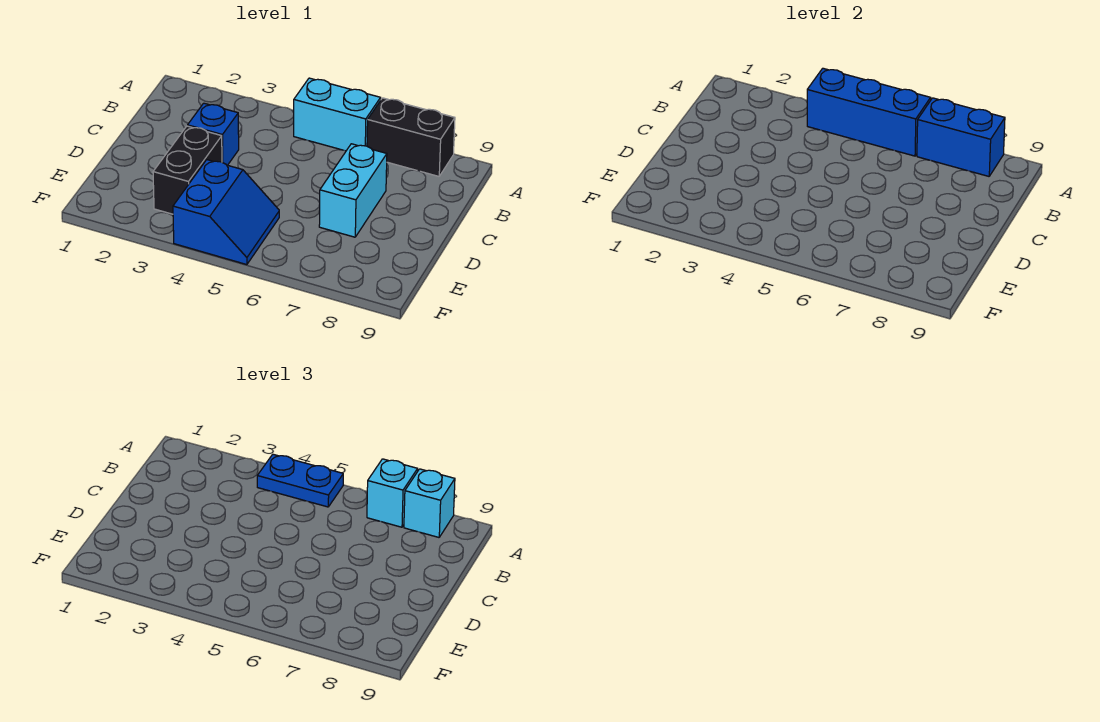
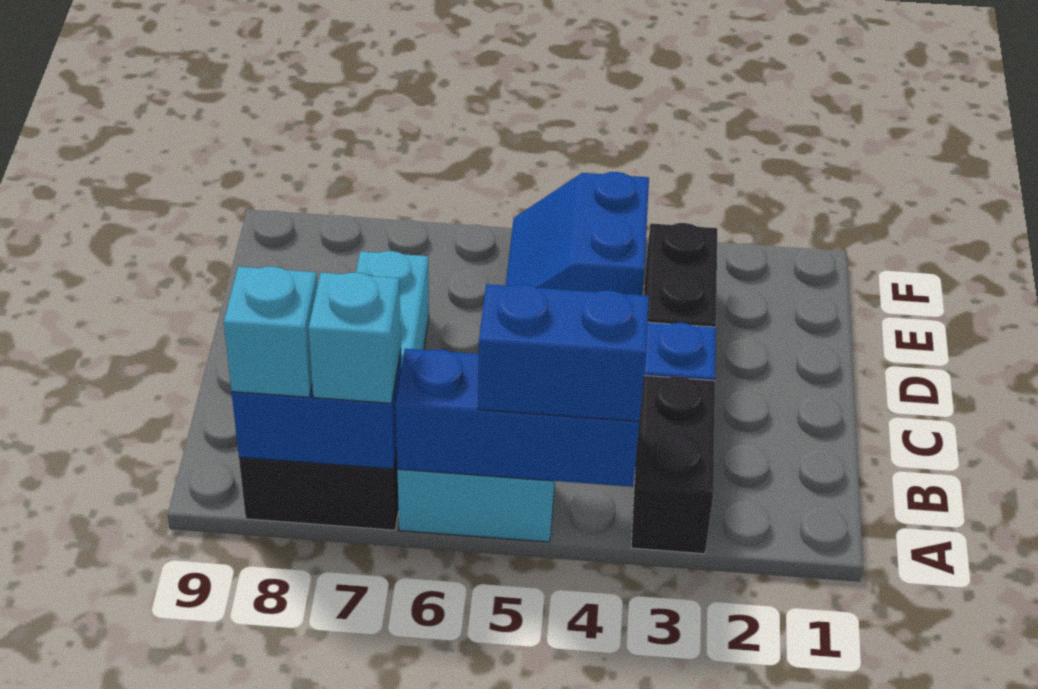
none -> black 1x2 brick [631,376,715,554]
blue 1x2 plate [257,454,343,507] -> blue 1x2 brick [478,284,649,422]

